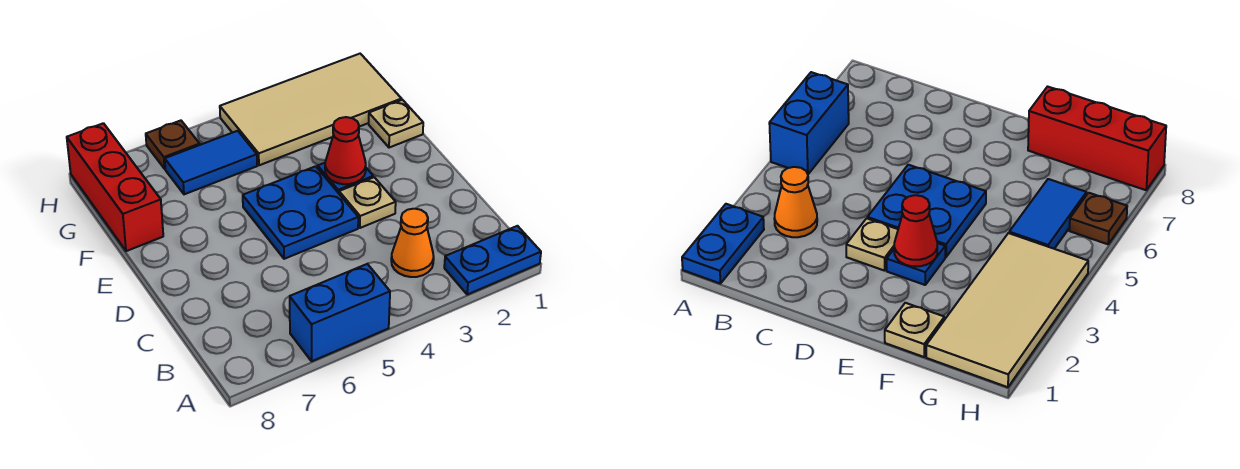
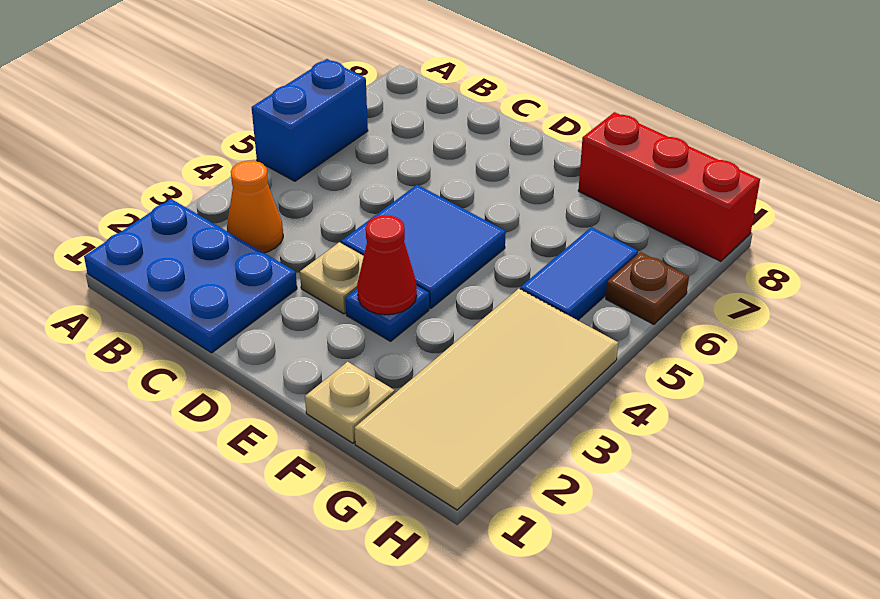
blue 1x2 plate [444,226,541,294] -> blue 2x3 plate [84,199,297,353]
blue 2x2 plate [243,166,358,259] -> blue 2x2 tile [341,185,506,308]

